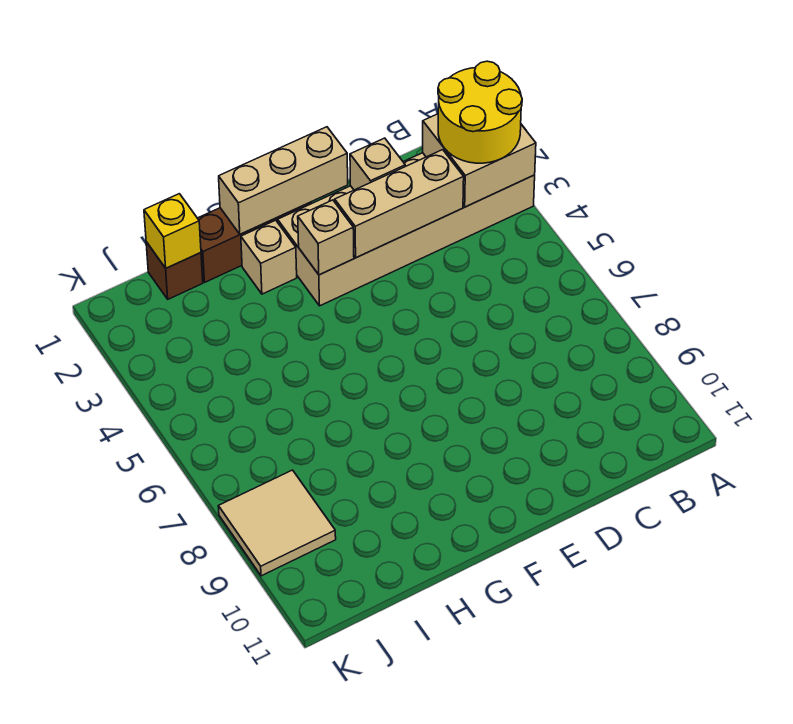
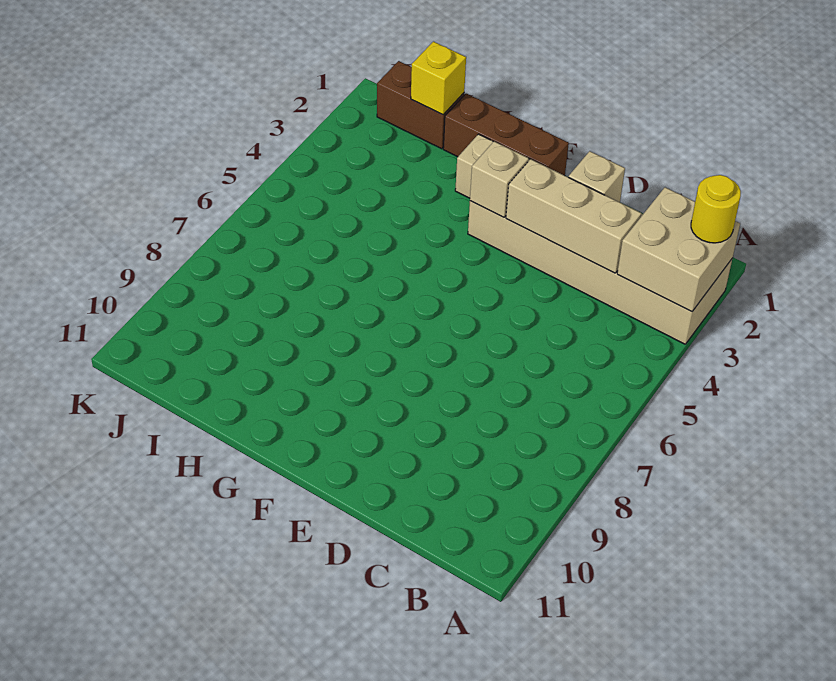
yellow 2x2 round brick [438,61,522,163] -> yellow 1x1 round brick [691,175,741,243]
tan 1x3 brick [219,127,348,234] -> none
brown 1x1 brick [146,242,203,299] -> brown 1x2 brick [377,61,464,149]
tan 2x2 tile [218,470,336,576] -> none

